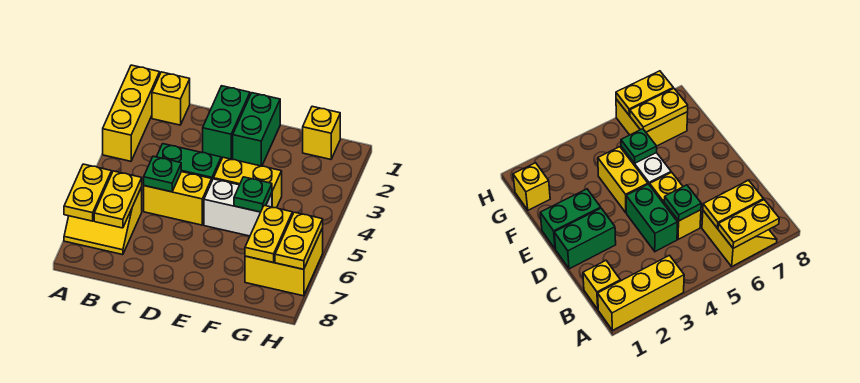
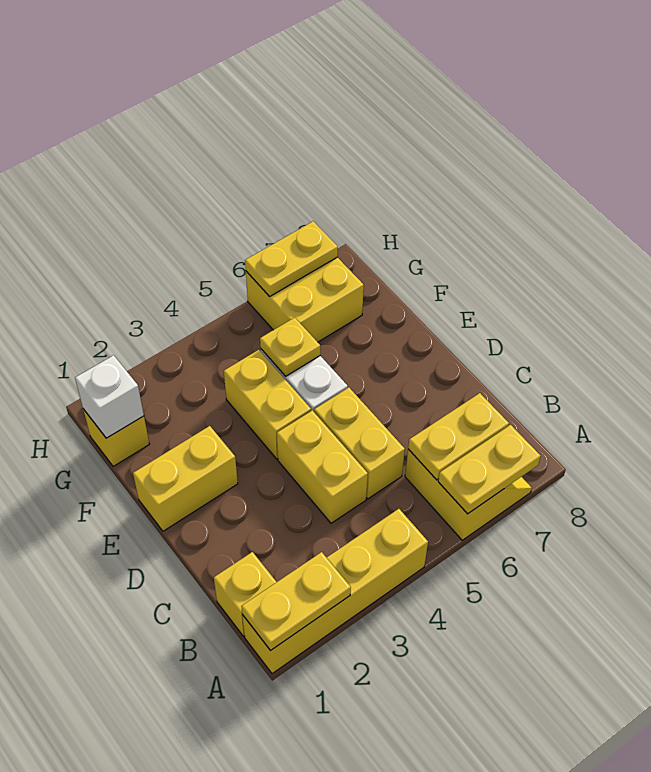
yellow 1x3 brick [103,65,160,161] -> yellow 1x4 brick [242,509,428,674]
green 1x2 brick [157,144,221,180] -> yellow 1x2 brick [277,410,368,523]
green 1x1 plate [144,156,181,192] -> none
green 1x2 brick [203,86,250,159] -> none
green 1x2 brick [233,93,280,166] -> yellow 1x2 brick [133,426,238,531]
green 1x1 plate [234,177,272,212] -> yellow 1x1 plate [260,318,320,376]
none -> white 1x1 brick [75,355,144,438]
yellow 1x2 plate [245,205,292,262] -> yellow 1x2 plate moved to [241,552,351,651]

